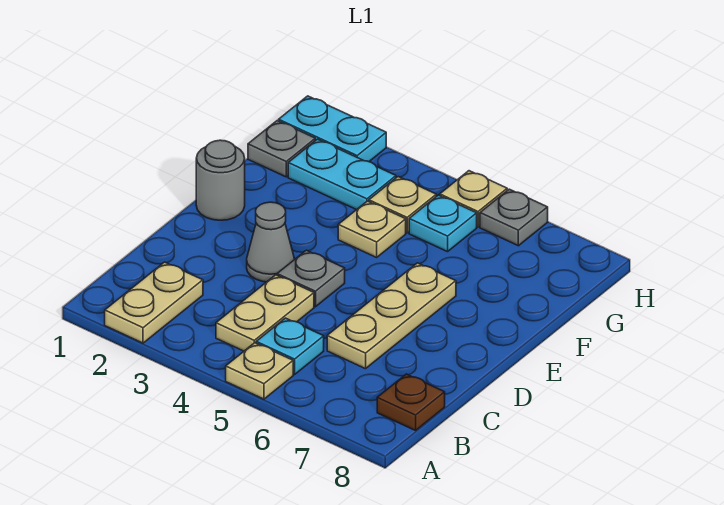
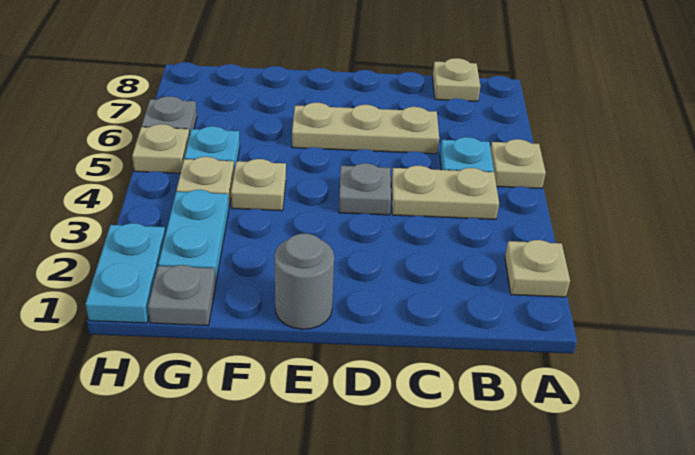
tan 1x2 plate [105,262,203,343] -> tan 1x1 plate [505,240,570,297]
brown 1x1 plate [377,374,445,431] -> tan 1x1 plate [433,58,480,101]
grey 1x1 cone [247,202,295,282] -> none

